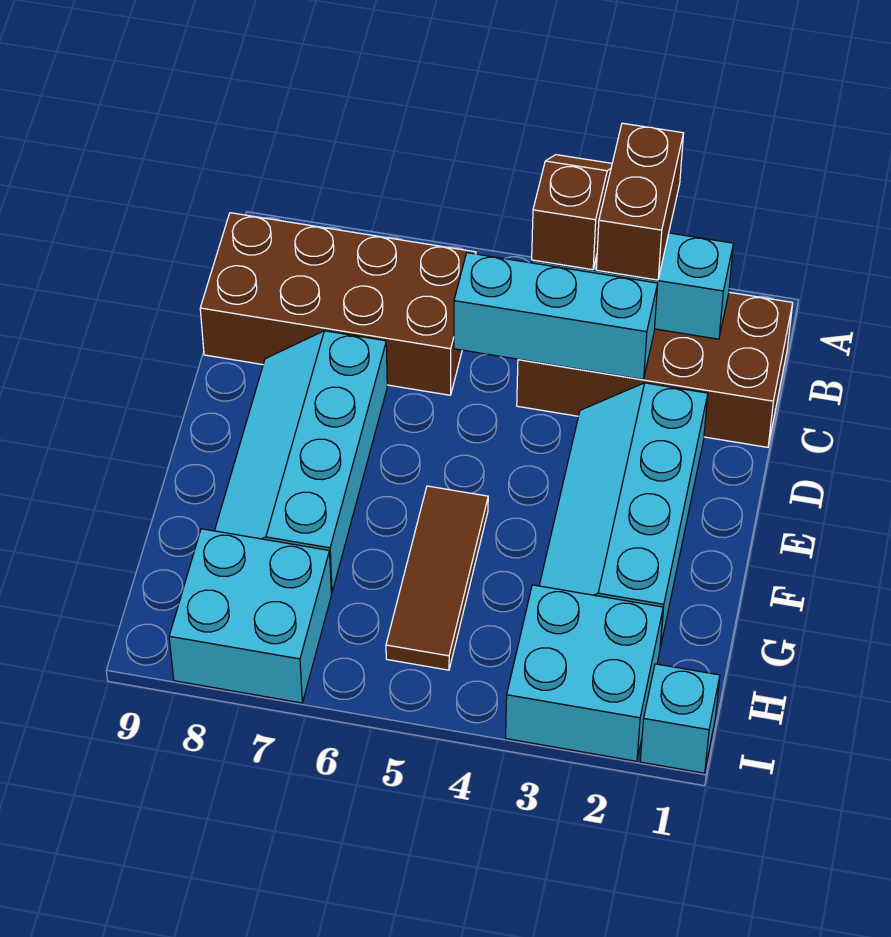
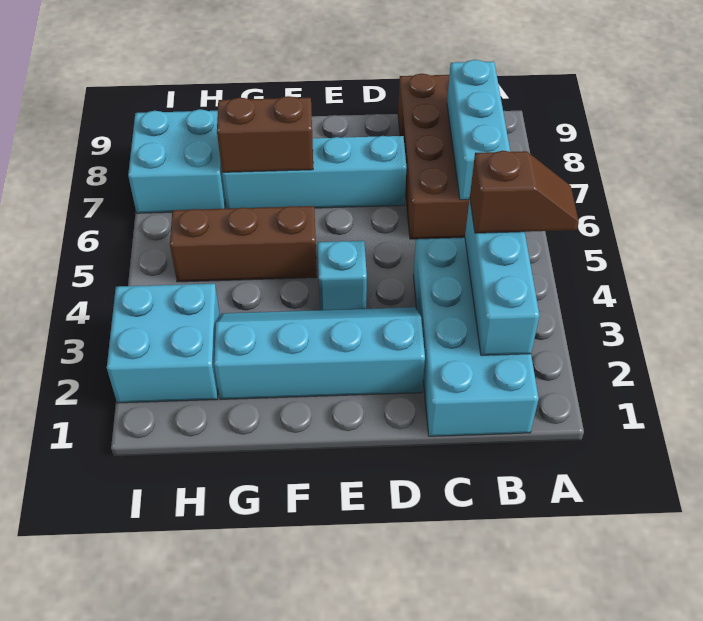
brown 1x2 brick [596,123,684,280] -> brown 1x2 brick moved to [217,96,313,172]
brown 2x4 brick [517,292,793,447] -> cyan 2x4 brick [413,238,539,436]
cyan 1x3 brick [454,253,658,379] -> cyan 1x3 brick moved to [447,60,510,200]
brown 1x3 tile [386,486,488,670] -> brown 1x3 brick [170,206,317,282]
cyan 1x1 brick [640,664,720,773] -> cyan 1x1 brick moved to [318,241,367,310]

